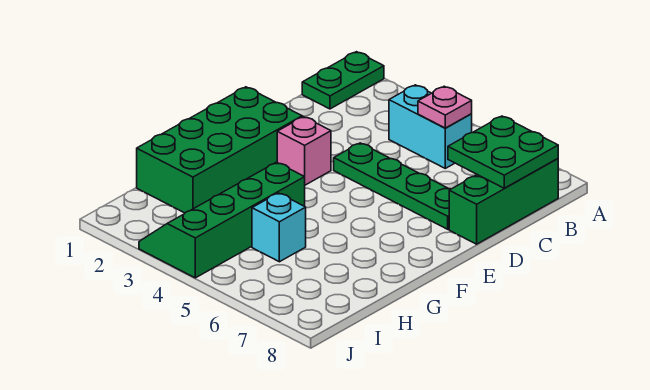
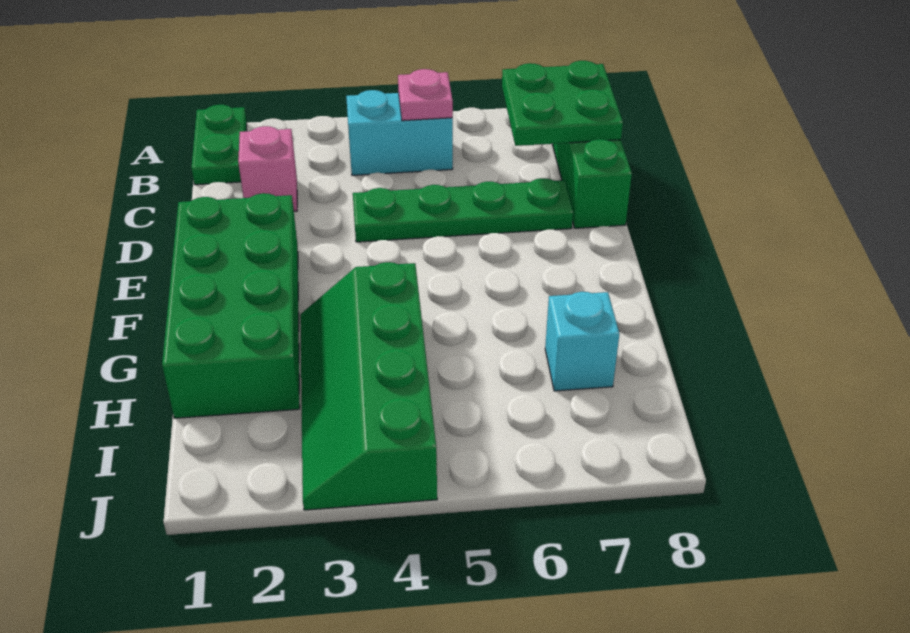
pink 1x1 brick [277,117,331,185] -> pink 1x1 brick moved to [238,126,297,211]
cyan 1x1 brick [252,193,306,262] -> cyan 1x1 brick moved to [545,292,619,391]

